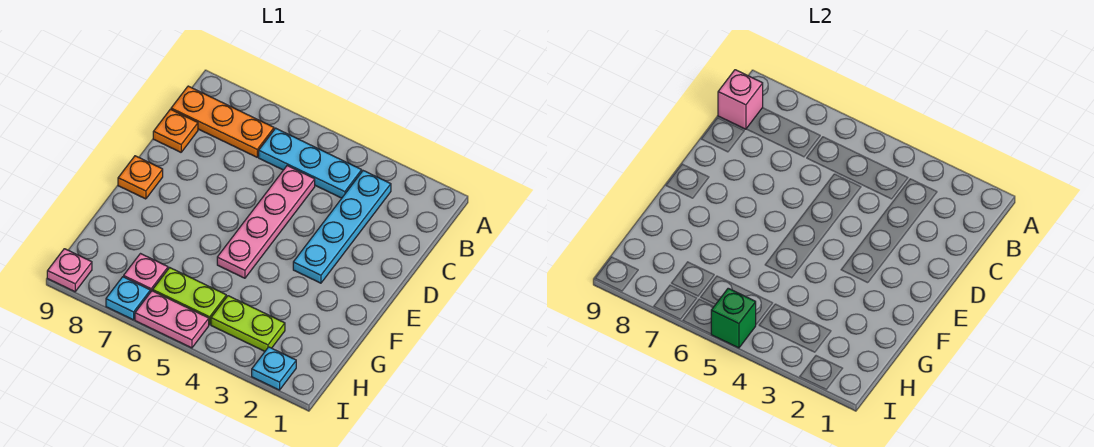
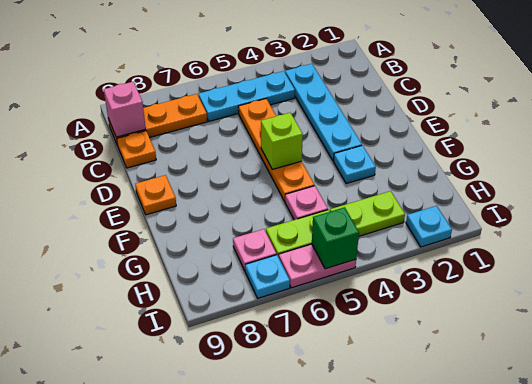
pink 1x4 plate [217,166,315,278] -> orange 1x4 plate [238,99,314,201]
none -> lime 1x1 brick [261,113,303,169]
none -> cyan 1x1 plate [334,145,376,184]
pink 1x1 plate [47,249,92,292] -> pink 1x1 plate moved to [285,186,328,220]

